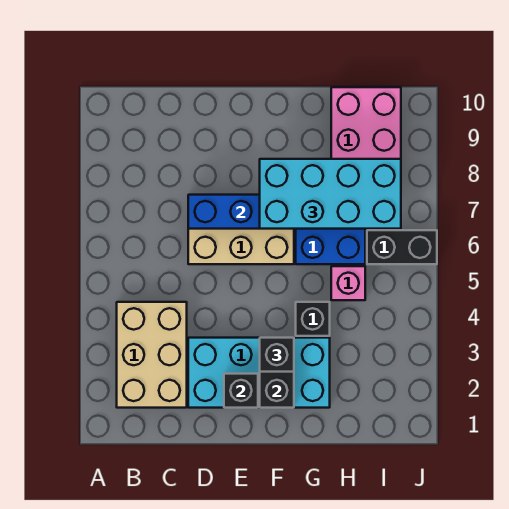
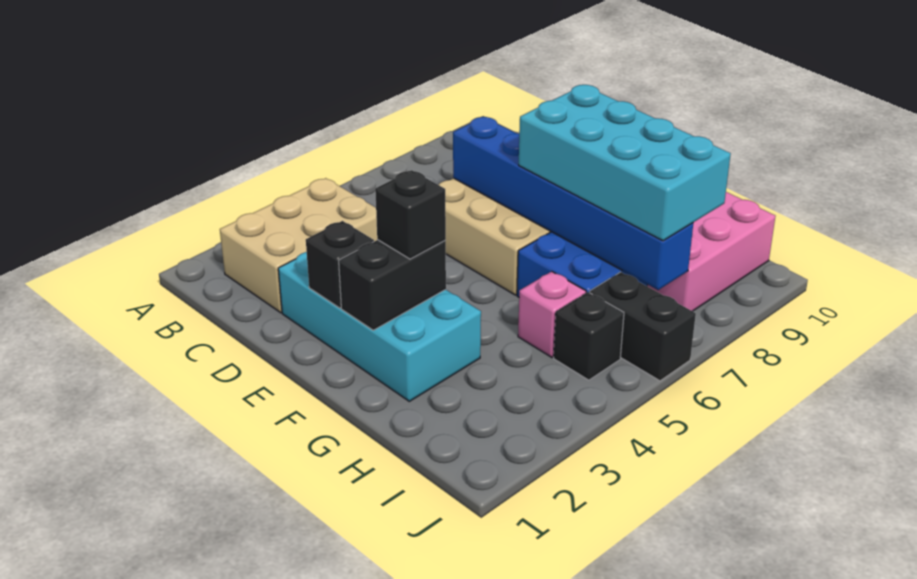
black 1x1 brick [296,302,330,336] -> black 1x1 brick moved to [554,292,624,380]

